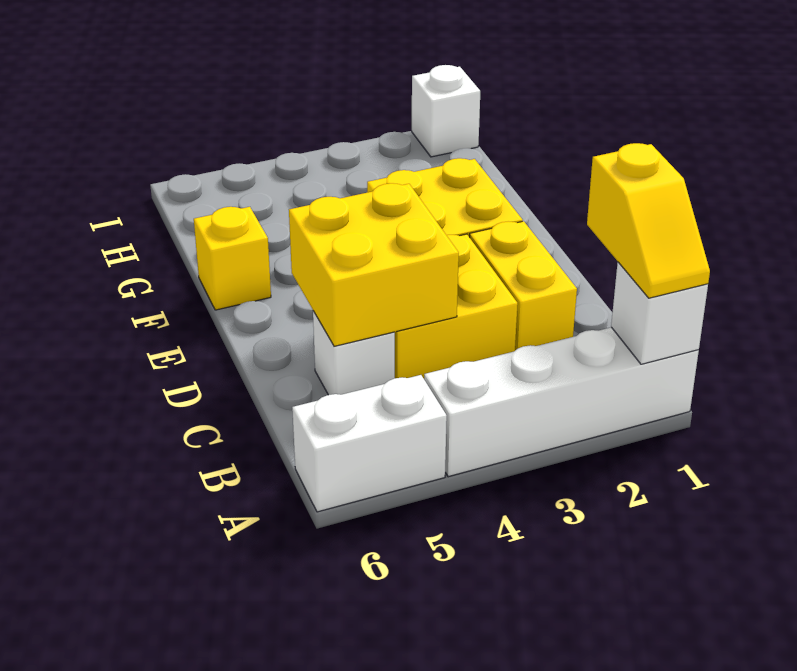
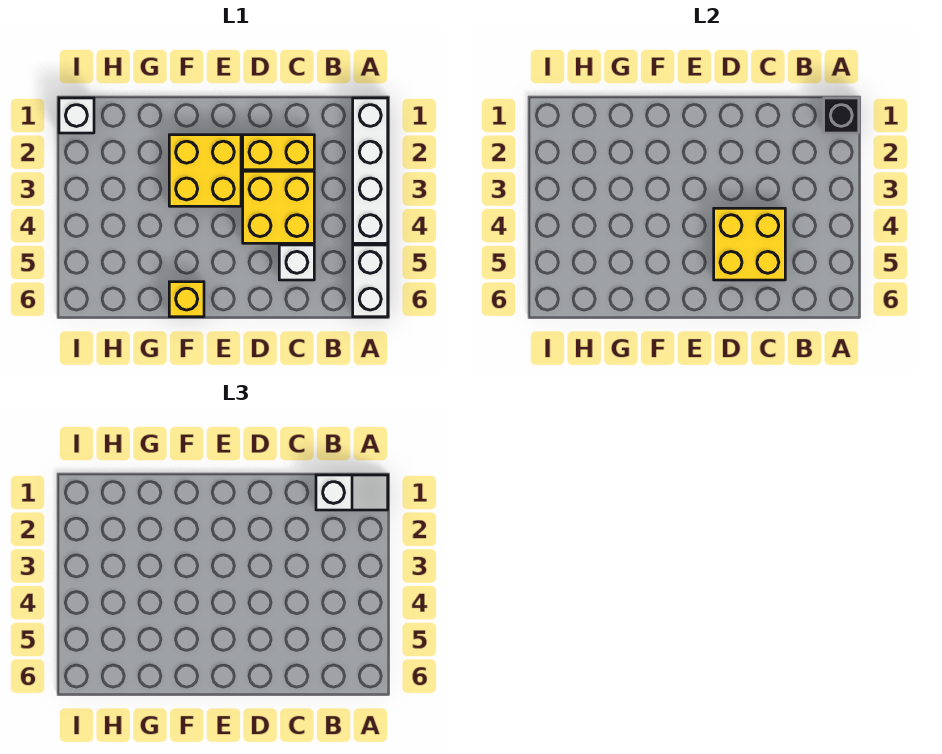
white 1x1 brick [611,262,708,364] -> black 1x1 brick [824,98,859,133]
yellow 1x2 slope [587,143,710,298] -> white 1x2 slope [316,475,388,510]

